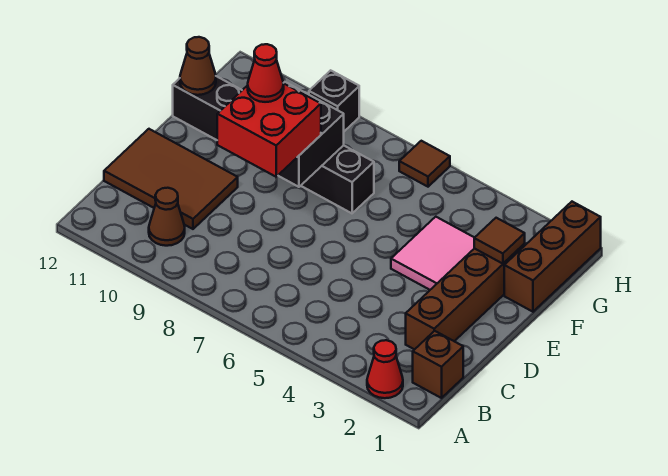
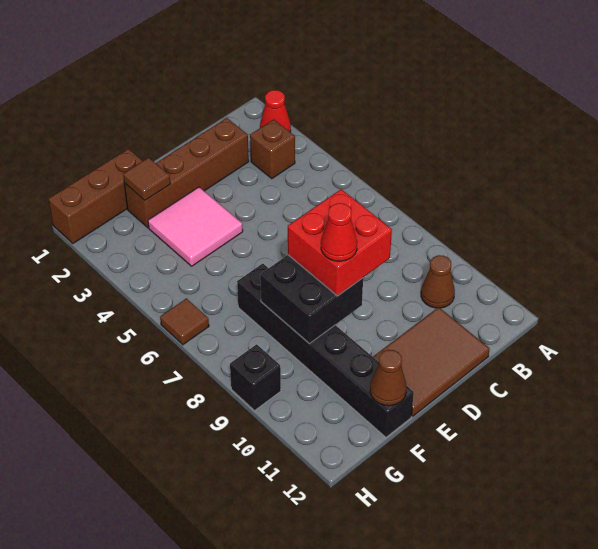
brown 1x1 brick [413,331,463,398] -> brown 1x1 brick moved to [250,119,295,179]
brown 2x3 tile [104,129,238,229] -> brown 2x3 tile turned to [373,307,490,416]

